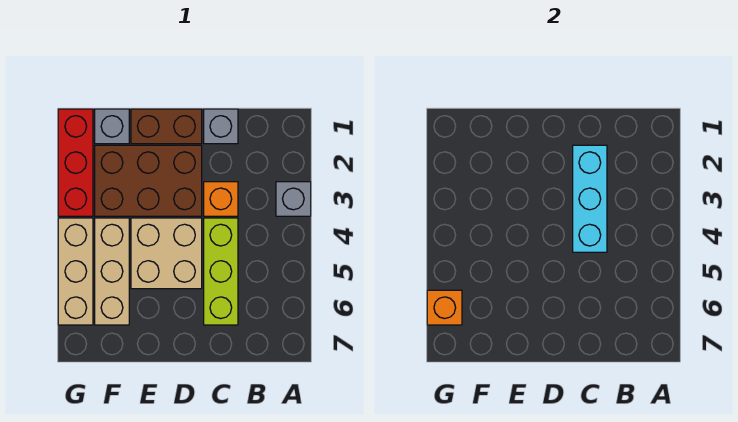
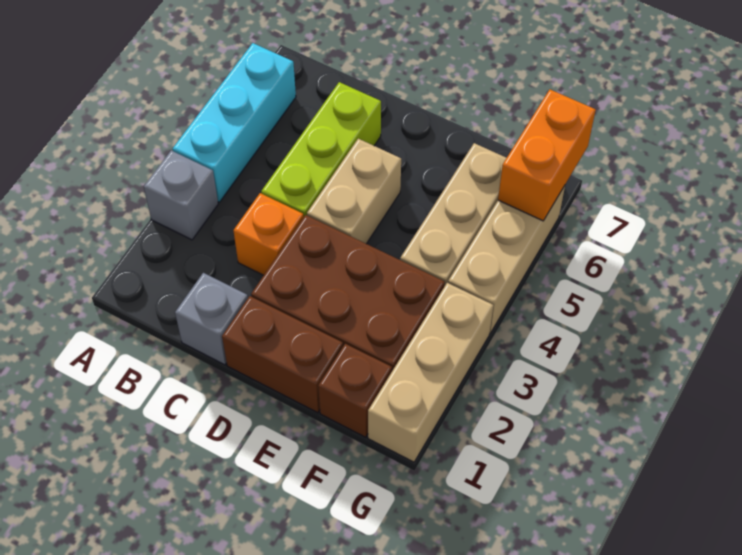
cyan 1x3 brick [573,145,607,252] -> cyan 1x3 brick moved to [173,43,296,202]
tan 2x2 brick [131,218,202,289] -> tan 1x2 brick [307,139,401,244]
grey 1x1 brick [95,109,129,144] -> brown 1x1 brick [318,344,392,437]
red 1x3 brick [58,109,93,216] -> tan 1x3 brick [368,283,493,462]
orange 1x1 brick [427,290,462,325] -> orange 1x2 brick [498,90,596,221]

